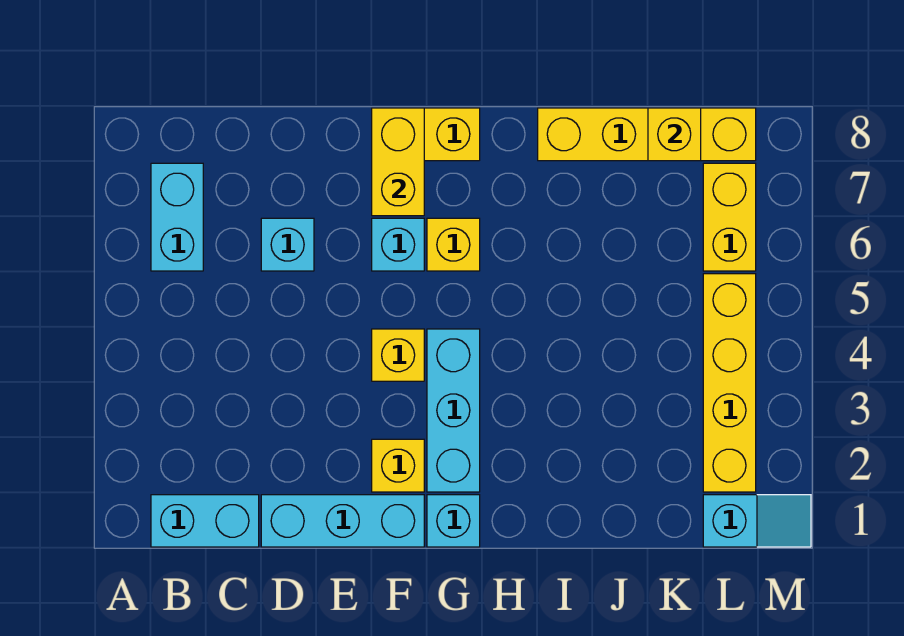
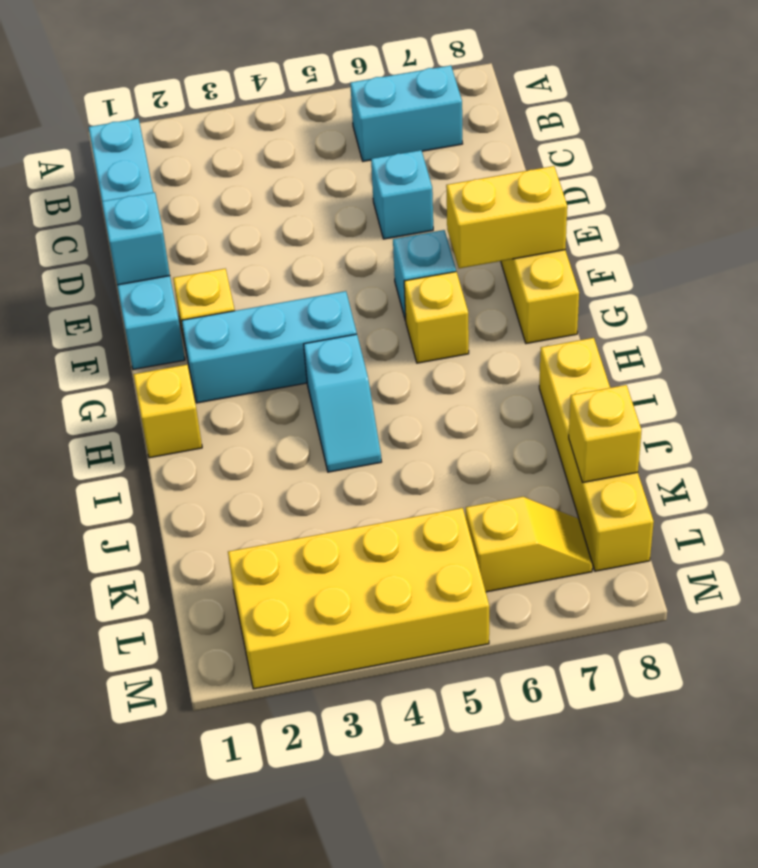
yellow 1x1 brick [372,329,424,381] -> yellow 1x1 brick moved to [133,365,202,458]
cyan 1x1 brick [427,495,480,547] -> cyan 1x1 brick moved to [102,192,170,285]
cyan 1x2 slope [703,495,811,547] -> cyan 1x2 slope moved to [304,334,381,472]
yellow 1x4 brick [703,274,756,492] -> yellow 2x4 brick [228,508,489,689]
yellow 1x2 brick [703,163,756,271] -> yellow 1x2 slope [466,497,592,592]

